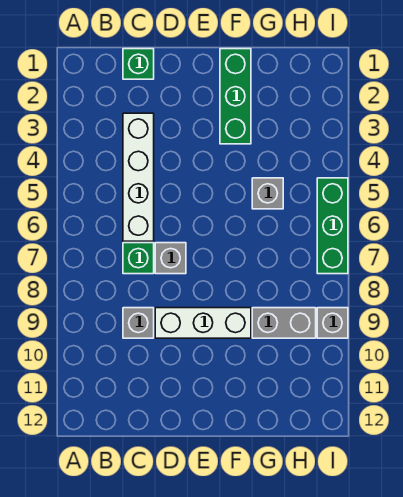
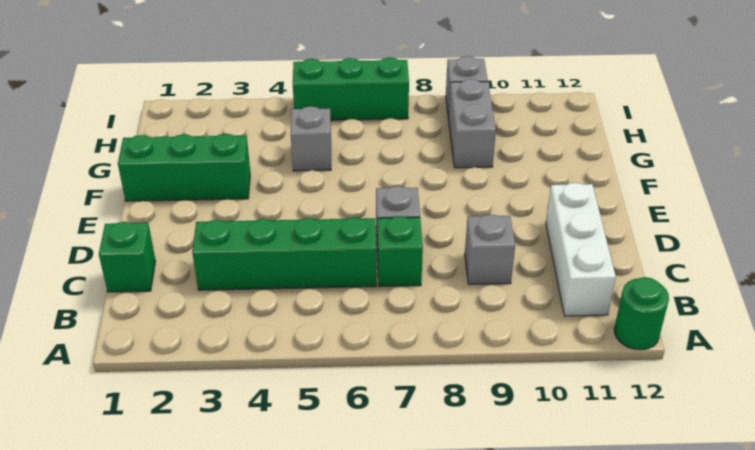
none -> green 1x1 round brick [614,277,669,350]
white 1x4 brick [123,113,154,241] -> green 1x4 brick [192,217,376,290]
white 1x3 brick [155,308,251,338] -> white 1x3 brick moved to [546,183,616,316]

